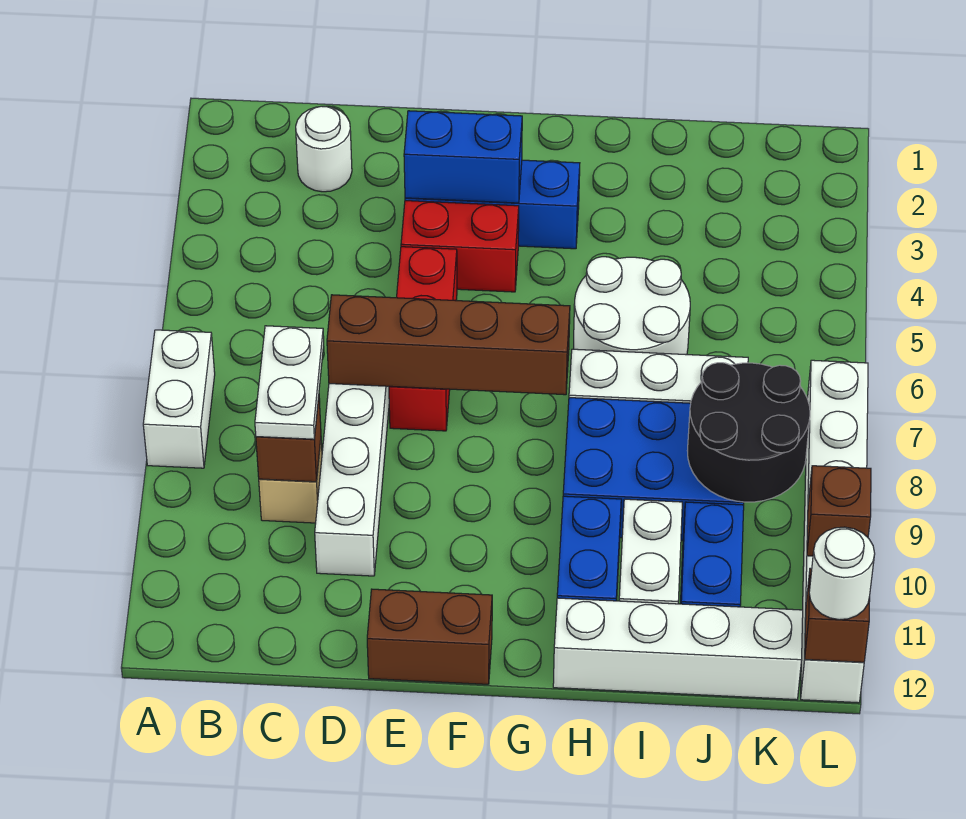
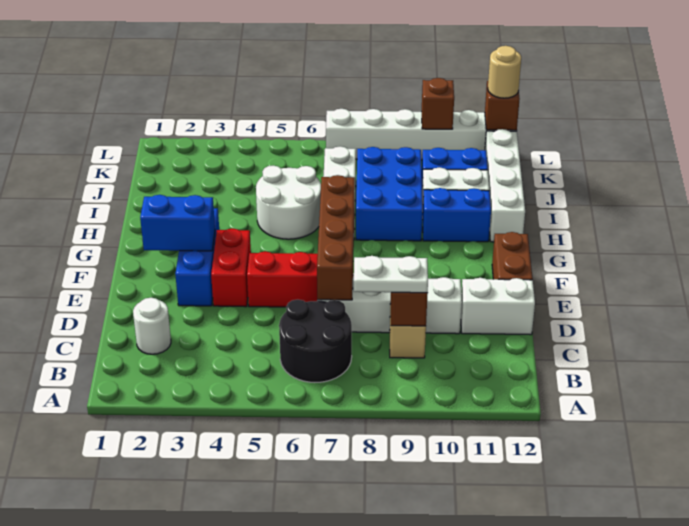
white 1x2 brick [143,330,215,468] -> white 1x2 brick moved to [461,278,535,335]
blue 1x2 brick [404,111,522,203] -> blue 1x2 brick turned to [140,195,215,251]
black 2x2 round brick [687,363,810,502] -> black 2x2 round brick moved to [279,300,352,382]
white 1x1 round brick [809,527,875,620] -> tan 1x1 round brick [488,46,521,98]

